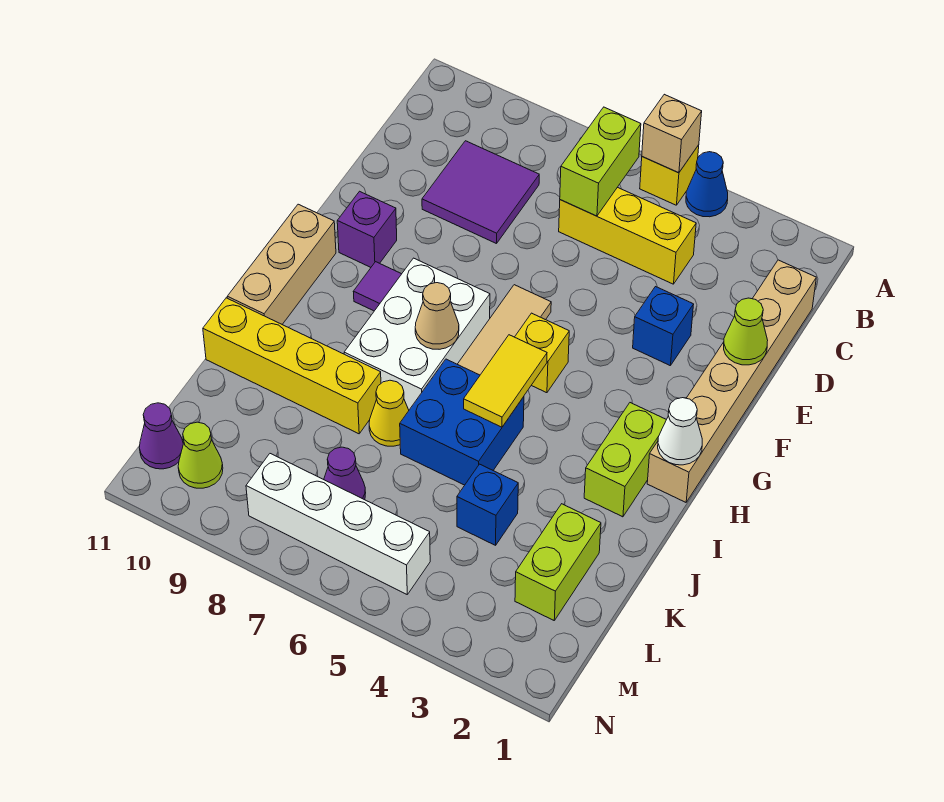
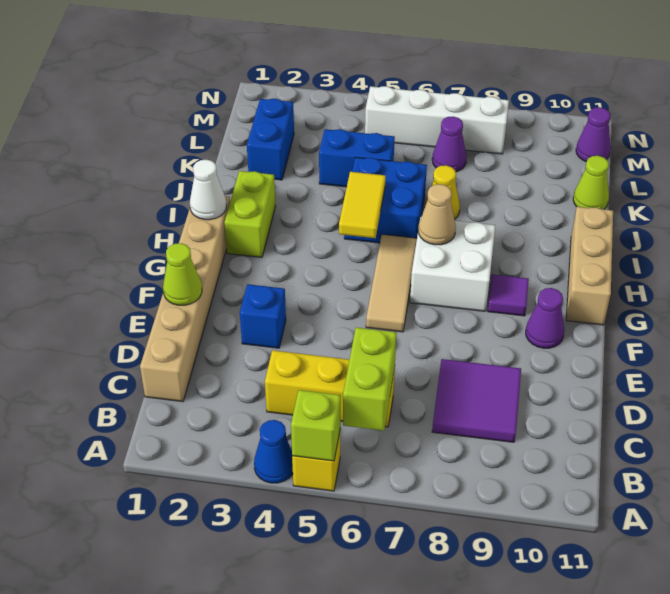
tan 1x1 brick [642,94,702,173] -> lime 1x1 brick [291,390,341,461]
purple 1x1 brick [337,191,397,267] -> purple 1x1 cone [526,288,564,348]
yellow 1x1 brick [515,313,569,393] -> none
white 2x3 brick [344,258,490,410] -> white 2x2 brick [410,217,495,311]
yellow 1x4 brick [203,298,381,434] -> none
lime 1x2 brick [515,504,601,620] -> blue 1x2 brick [247,99,294,180]
blue 1x1 brick [457,464,518,545] -> blue 1x2 brick [319,129,395,187]
lime 1x1 cone [178,422,223,488] -> lime 1x1 cone moved to [573,156,609,209]

